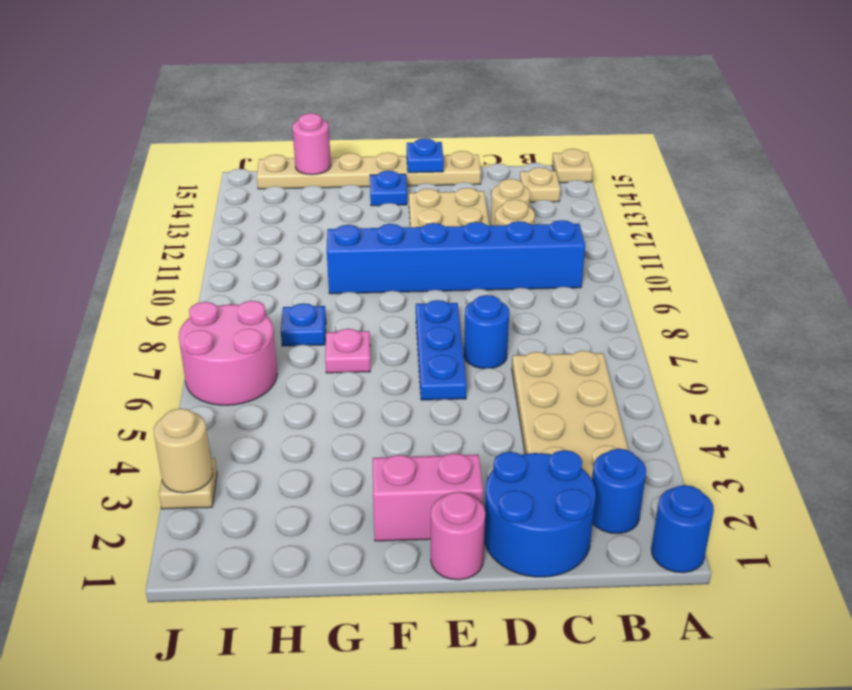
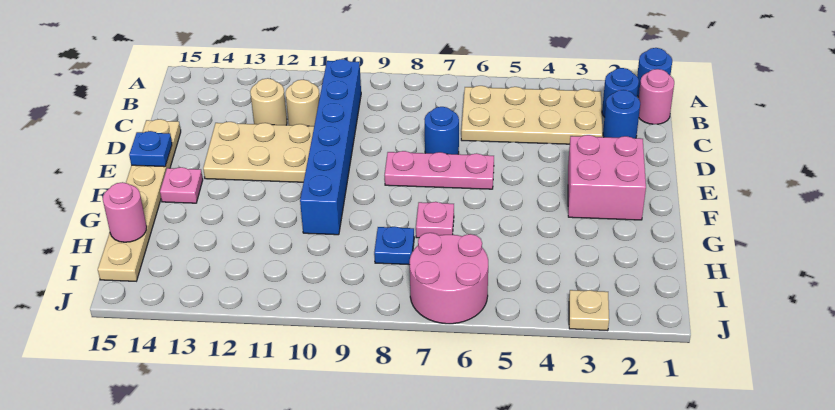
tan 1x1 plate [552,149,593,183] -> none
tan 1x1 plate [520,167,560,202] -> none
blue 2x2 round brick [484,450,596,577] -> blue 1x1 round brick [603,90,640,138]
pink 1x1 round brick [431,492,485,580] -> pink 1x1 round brick moved to [639,69,674,124]
pink 1x2 brick [373,453,483,541] -> pink 2x2 brick [568,135,646,220]
blue 1x3 plate [416,300,467,400] -> pink 1x3 plate [385,151,494,189]
blue 1x1 plate [370,171,407,206] -> pink 1x1 plate [160,167,203,203]
tan 1x1 round brick [154,408,213,493] -> none

